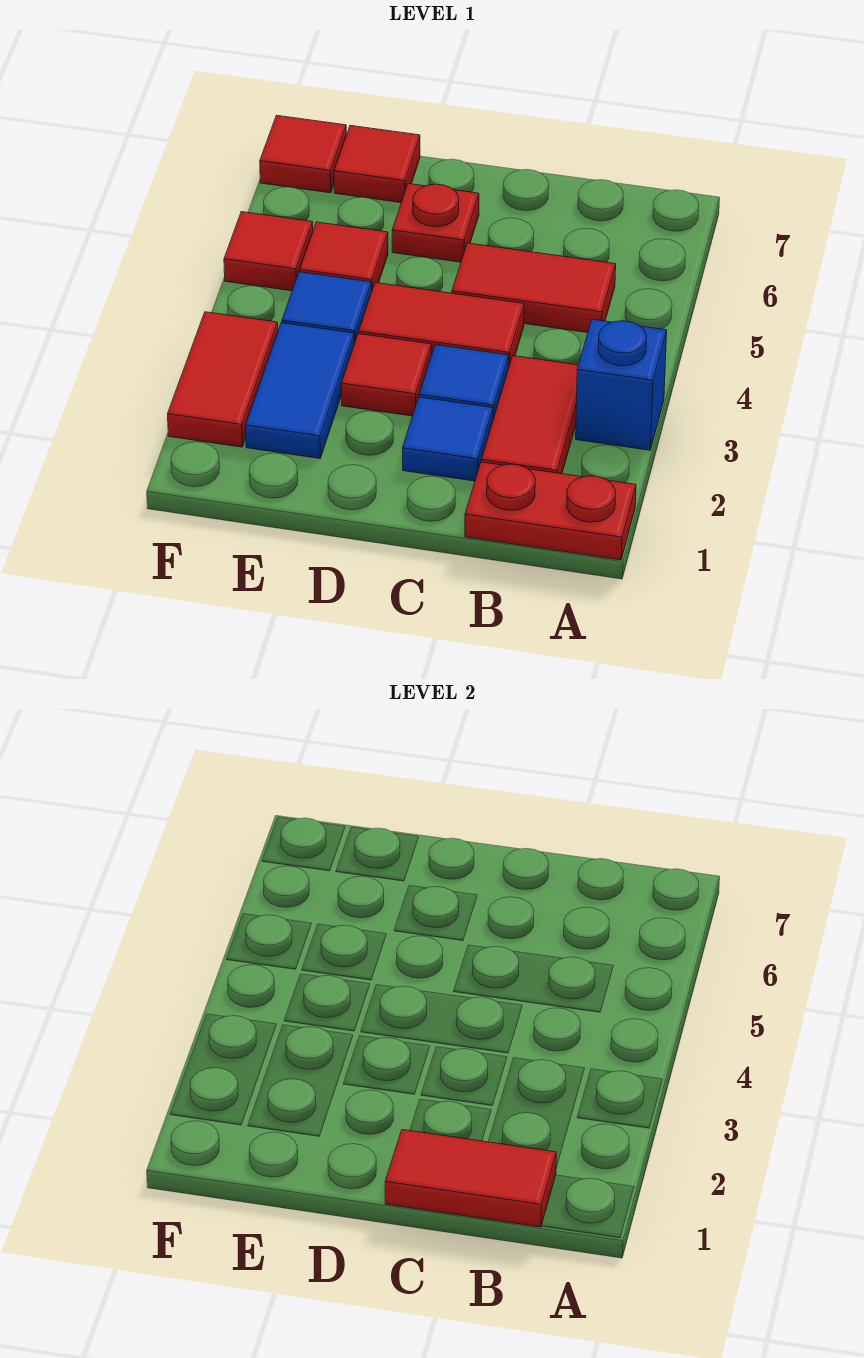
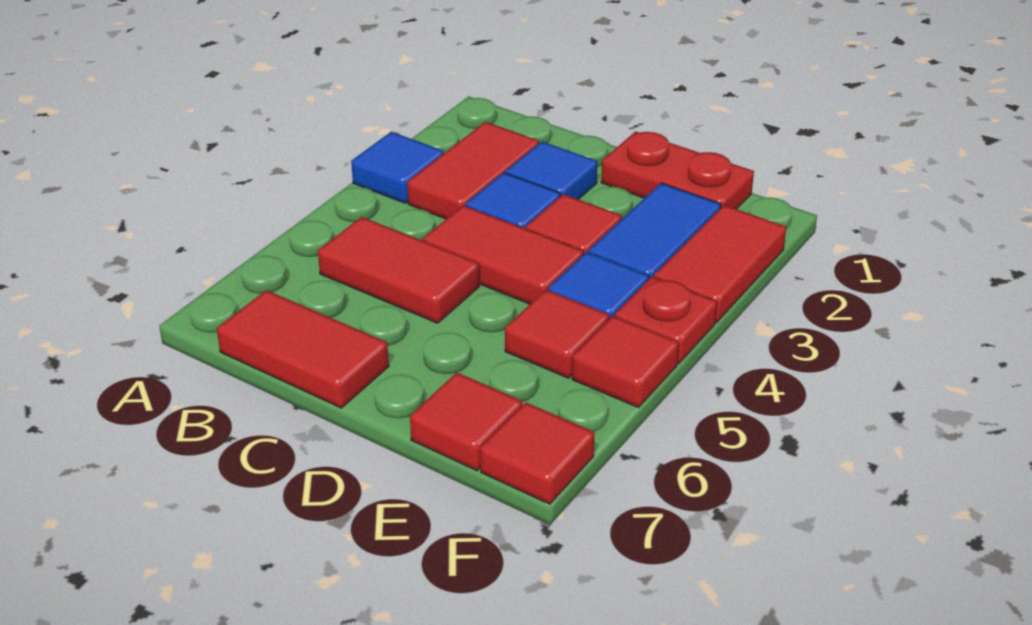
red 1x2 plate [465,462,636,560] -> red 1x2 plate moved to [601,131,754,209]
blue 1x1 brick [576,319,667,450] -> blue 1x1 tile [351,132,444,203]
red 1x2 tile [385,1130,556,1227] -> red 1x2 tile moved to [217,290,389,408]
red 1x1 plate [392,184,479,262] -> red 1x1 plate moved to [615,277,717,364]

